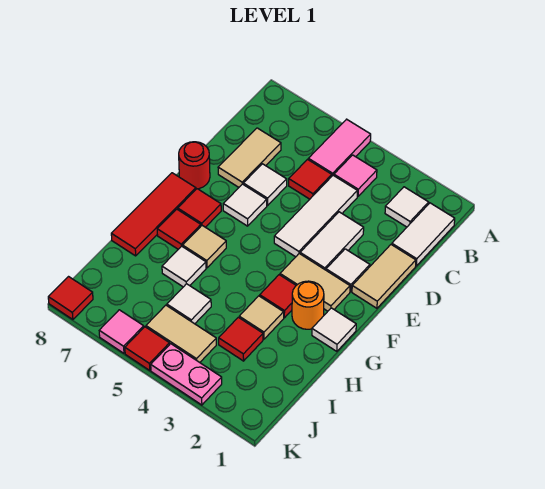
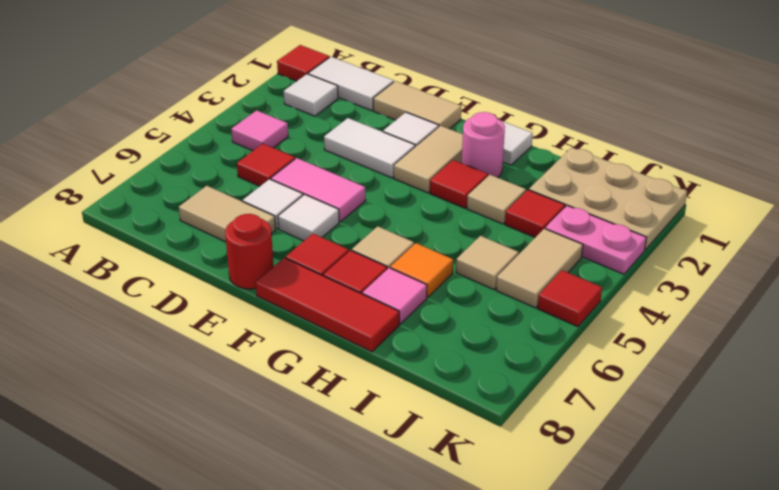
pink 1x2 tile [308,119,371,176] -> pink 1x2 tile moved to [271,158,366,222]
white 1x3 tile [274,175,357,257] -> none
orange 1x1 round brick [292,281,324,329] -> pink 1x1 round brick [462,112,505,178]
white 1x1 tile [162,246,206,287] -> orange 1x1 tile [390,243,453,297]
none -> tan 2x3 plate [529,148,687,250]
white 1x1 tile [167,284,211,324] -> tan 1x1 tile [456,236,519,290]
pink 1x2 plate [151,344,222,405] -> pink 1x2 plate turned to [545,206,647,274]
pink 1x1 tile [99,310,144,353] -> pink 1x1 tile moved to [362,268,427,324]
red 1x1 tile [48,277,93,319] -> red 1x1 tile moved to [277,45,330,81]

